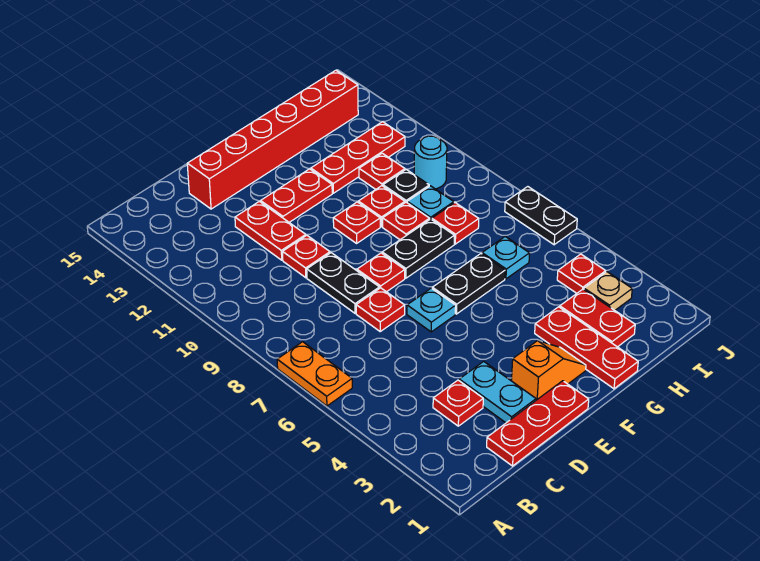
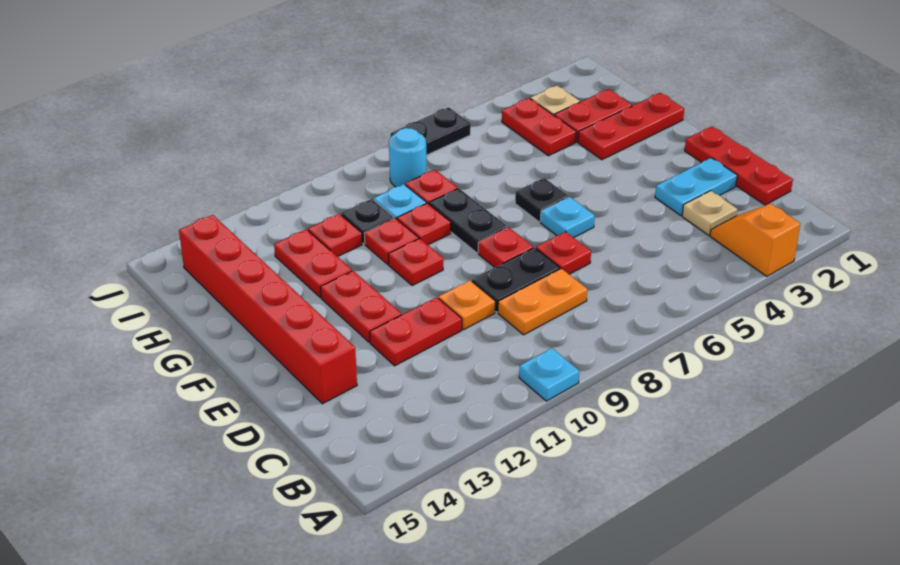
orange 1x2 plate [277,342,352,406] -> orange 1x2 plate moved to [498,269,587,335]
red 1x1 plate [433,380,483,426] -> tan 1x1 plate [682,191,737,235]
red 1x1 plate [283,235,330,278] -> orange 1x1 plate [439,280,495,330]
orange 1x2 slope [512,341,586,400] -> orange 1x2 slope moved to [710,204,800,276]
black 1x2 plate [432,254,505,314] -> black 1x1 plate [515,178,569,222]
red 1x3 plate [311,122,405,193] -> red 1x2 plate [274,229,352,298]
cyan 1x1 plate [482,237,530,279] -> cyan 1x1 plate moved to [519,348,579,401]
red 1x1 plate [557,254,606,293] -> red 1x2 plate [502,98,576,156]
cyan 1x1 round brick [414,136,447,189] -> cyan 1x1 round brick moved to [389,128,426,187]

